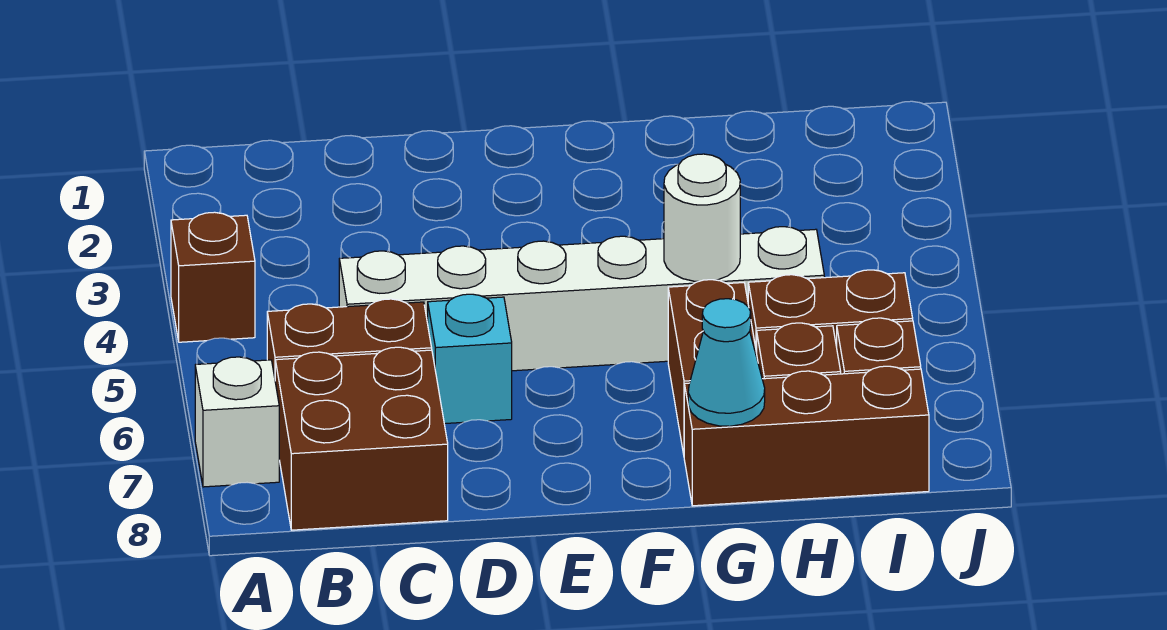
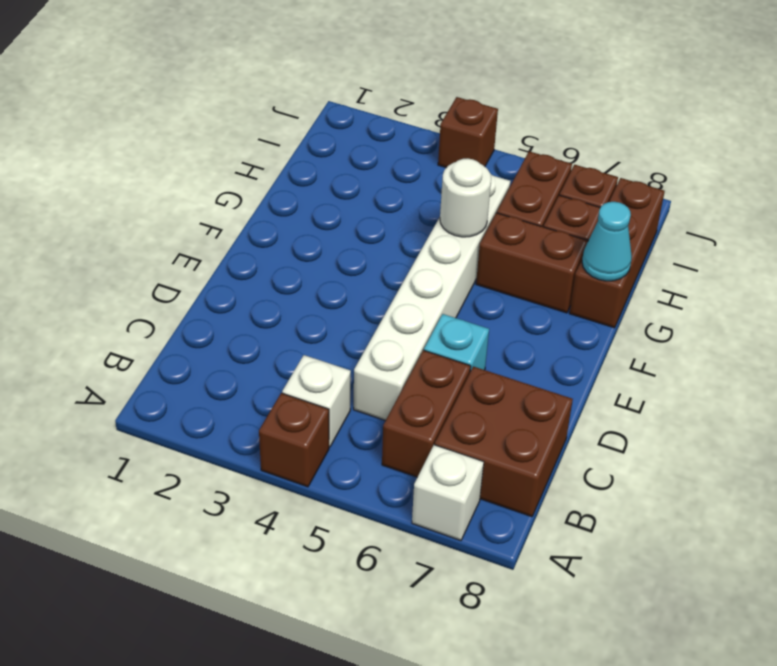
none -> white 1x1 brick [282,355,351,447]
none -> brown 1x1 brick [438,97,498,168]

